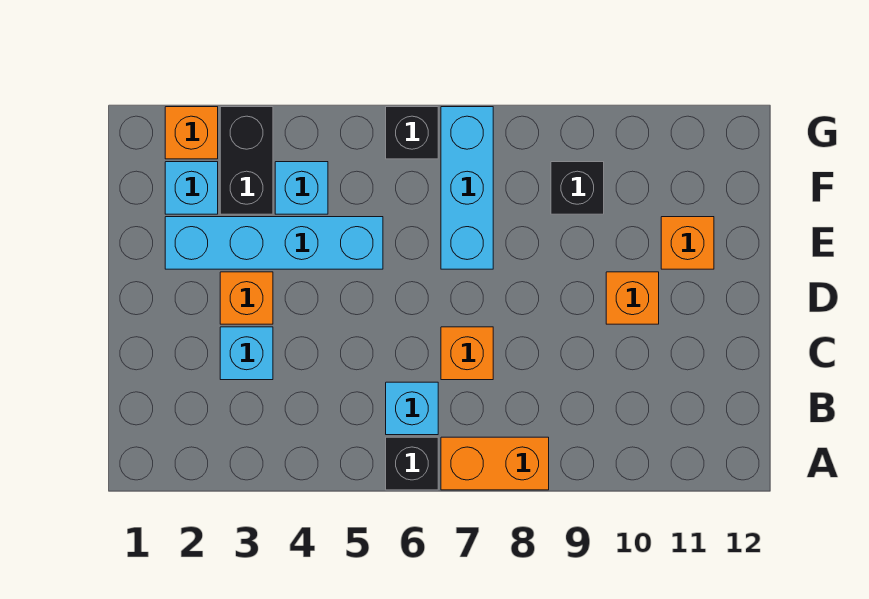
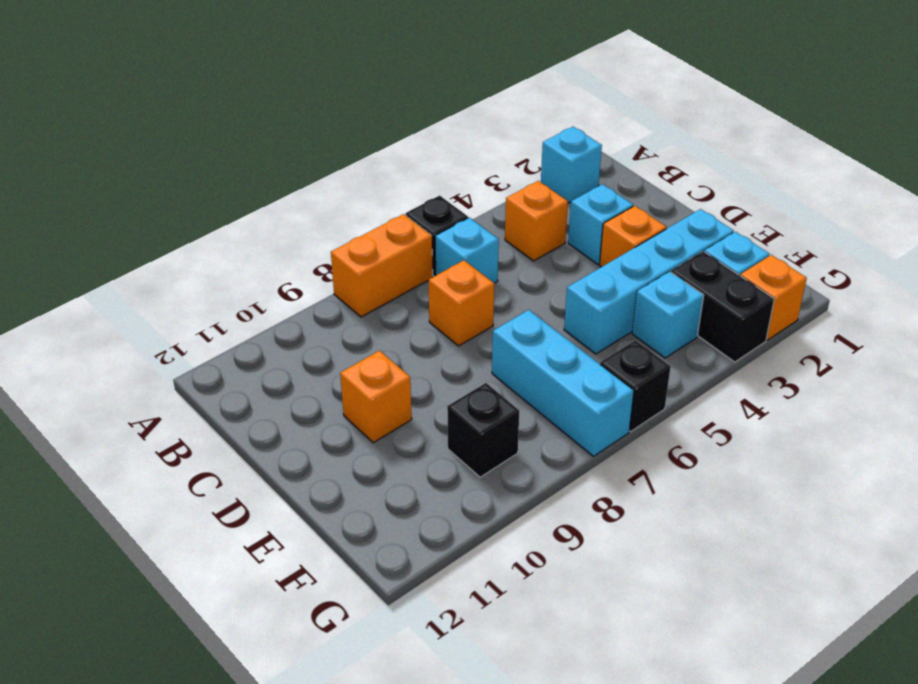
none -> cyan 1x1 brick [541,127,602,203]
orange 1x1 brick [661,217,714,269] -> orange 1x1 brick moved to [505,181,568,261]

